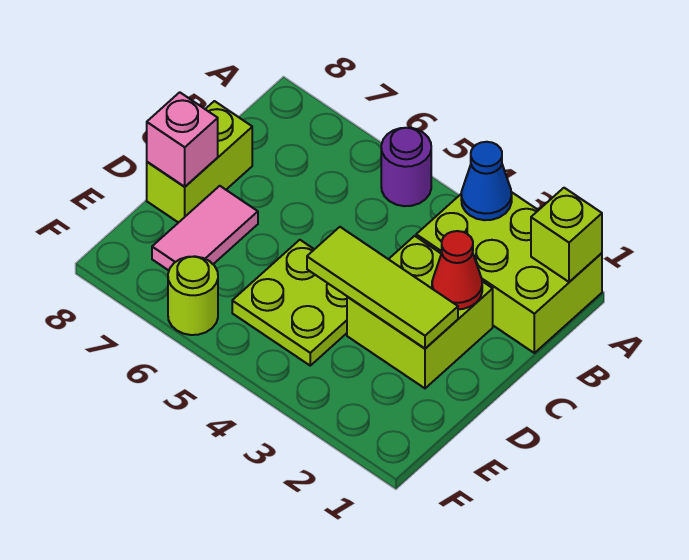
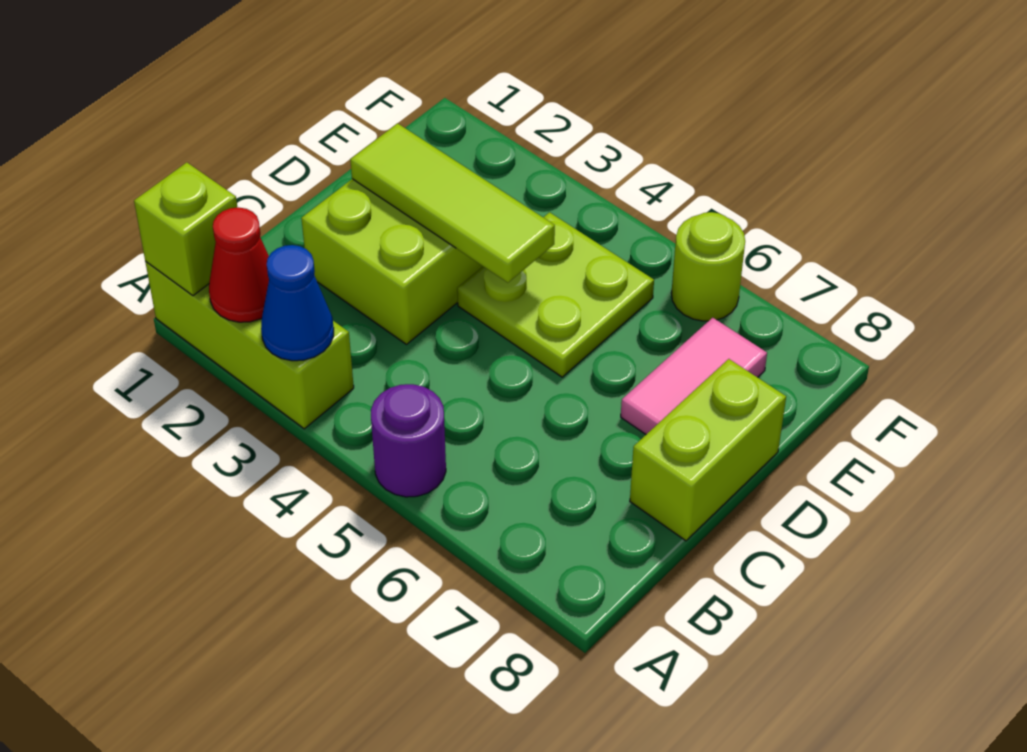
lime 2x3 brick [416,192,602,353] -> lime 1x3 brick [145,261,354,429]
red 1x1 cone [432,231,482,309] -> red 1x1 cone moved to [209,207,269,322]
pink 1x1 brick [147,92,218,187] -> none

